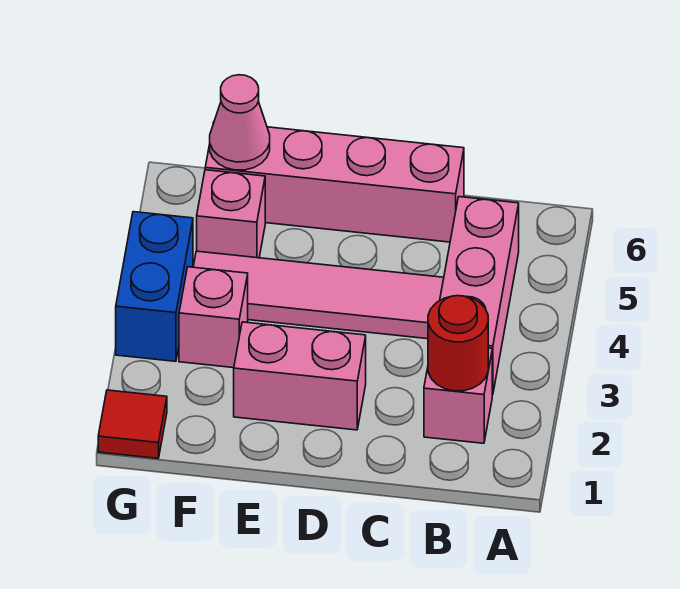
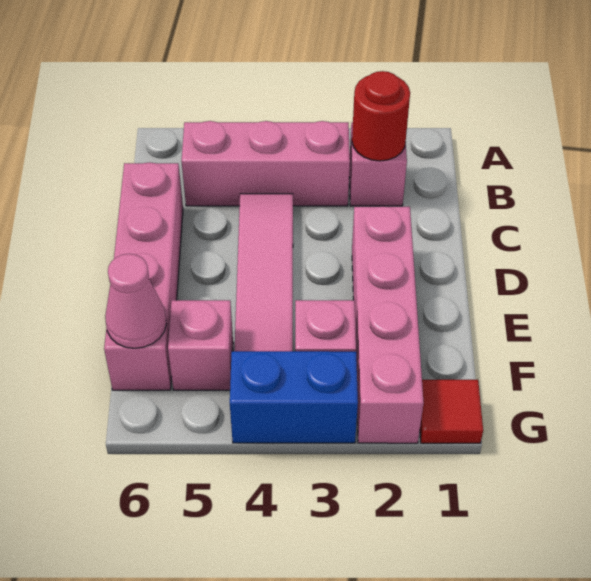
pink 1x2 brick [234,322,366,430] -> pink 1x4 brick [352,206,424,443]

